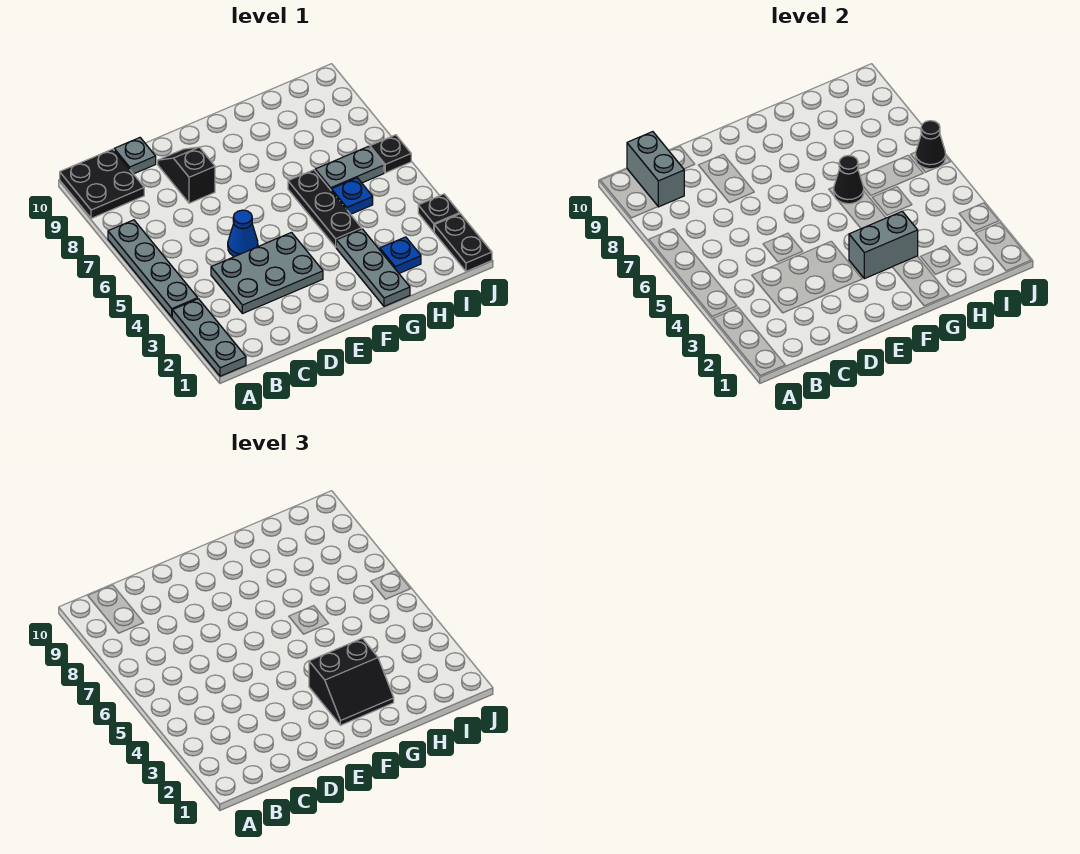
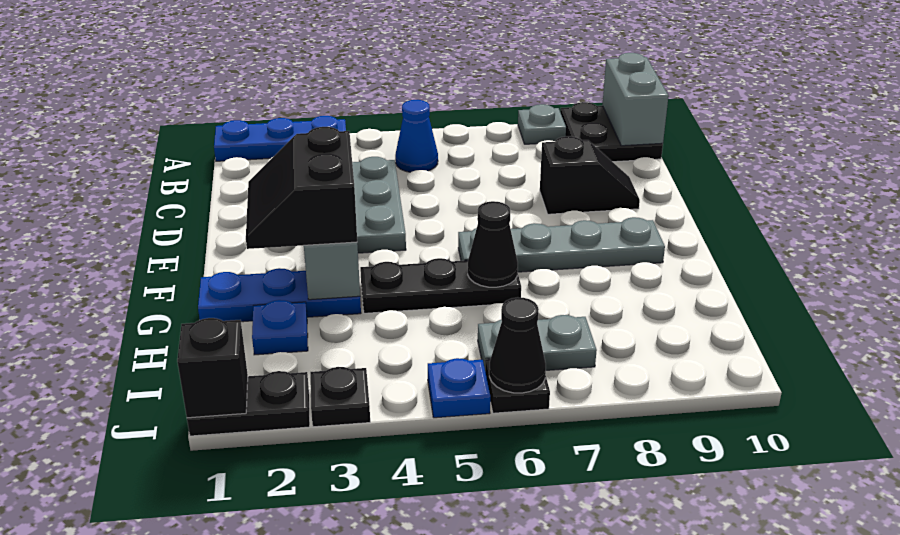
grey 1x3 plate [172,299,246,376] -> blue 1x3 plate [214,116,346,161]
grey 1x4 plate [108,220,198,317] -> grey 1x4 plate moved to [458,217,665,272]
grey 1x2 brick [627,132,684,207] -> grey 1x2 brick turned to [602,53,669,146]
grey 1x1 plate [114,138,156,174] -> grey 1x1 plate moved to [518,104,566,144]
blue 1x1 cone [228,210,258,257] -> blue 1x1 cone moved to [395,100,438,172]
grey 1x3 plate [336,229,410,306] -> blue 1x3 plate [198,268,361,322]
blue 1x1 plate [331,178,373,214] -> blue 1x1 plate moved to [428,358,490,418]
grey 1x2 plate [315,146,384,190] -> grey 1x2 plate turned to [478,315,597,370]
none -> black 1x1 brick [177,318,248,418]

